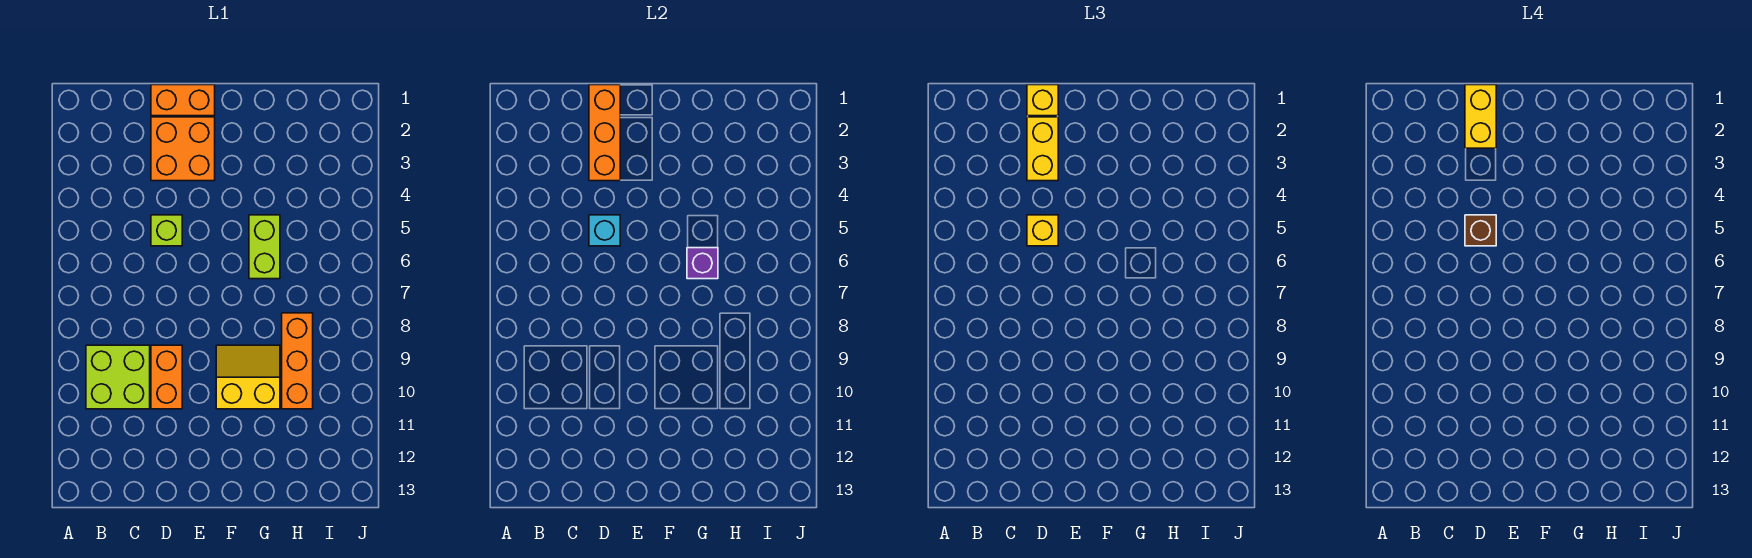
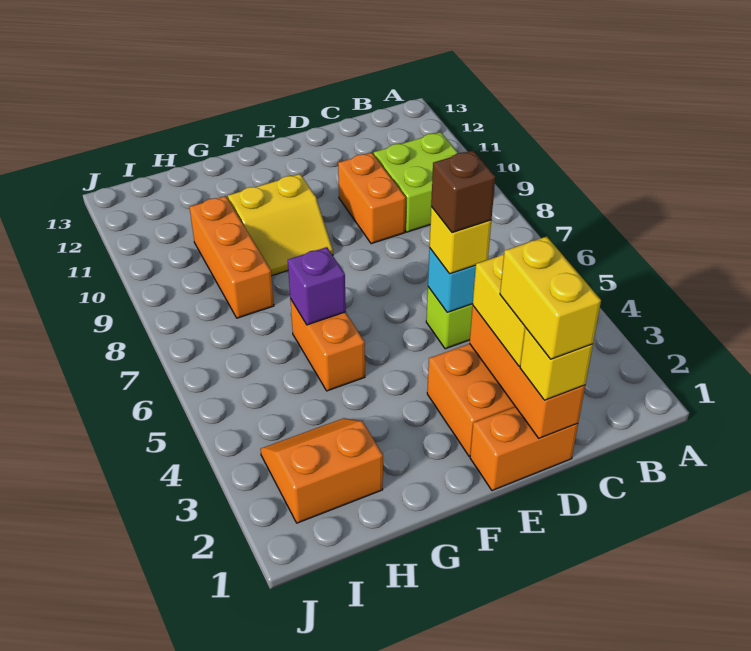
lime 1x2 brick [249,215,280,279] -> orange 1x2 brick [290,299,365,391]
none -> orange 2x2 slope [260,418,383,523]

